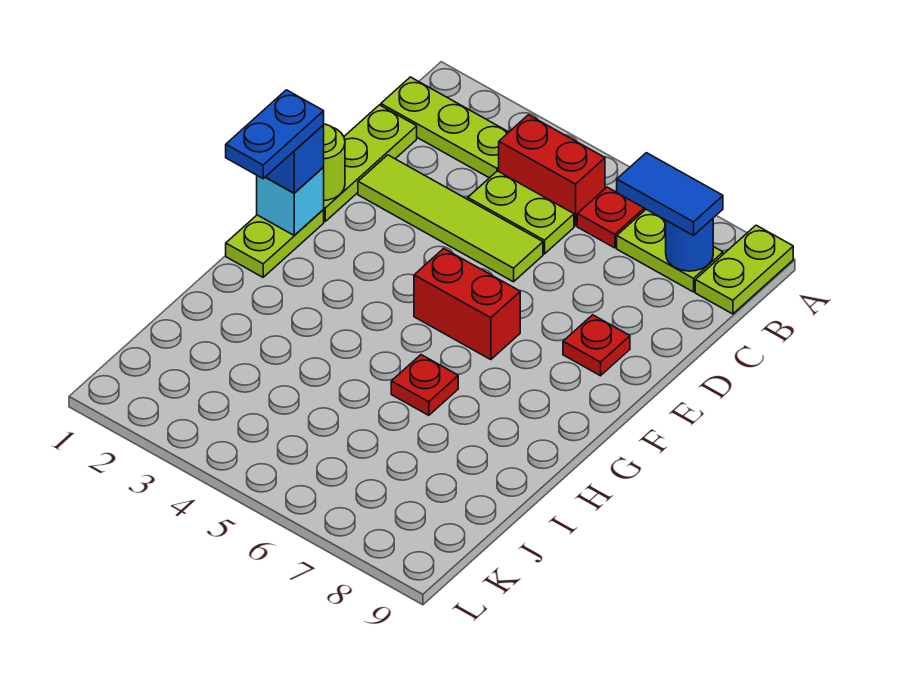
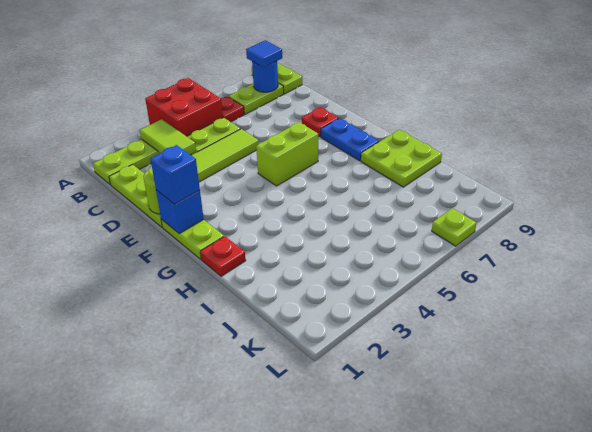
none -> lime 1x2 tile [140,119,196,155]
red 1x2 brick [499,115,605,226] -> red 2x2 brick [145,78,223,136]
blue 1x2 tile [617,153,723,236] -> blue 1x1 tile [246,40,282,67]
cyan 1x1 brick [257,167,324,235] -> blue 1x1 brick [156,190,204,234]
blue 1x2 plate [226,90,324,179] -> blue 1x2 plate moved to [321,118,379,161]
red 1x2 brick [414,248,520,360] -> lime 1x2 brick [256,122,318,186]
red 1x1 plate [391,355,458,415] -> red 1x1 plate moved to [200,236,246,276]
none -> lime 2x2 plate [361,130,442,187]
none -> lime 1x1 plate [432,208,476,246]

